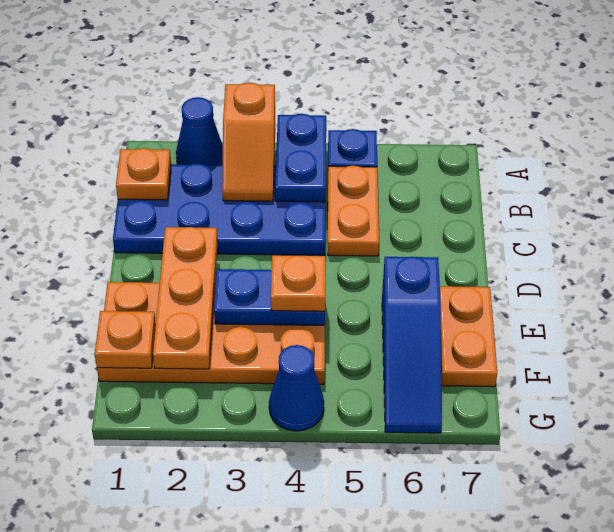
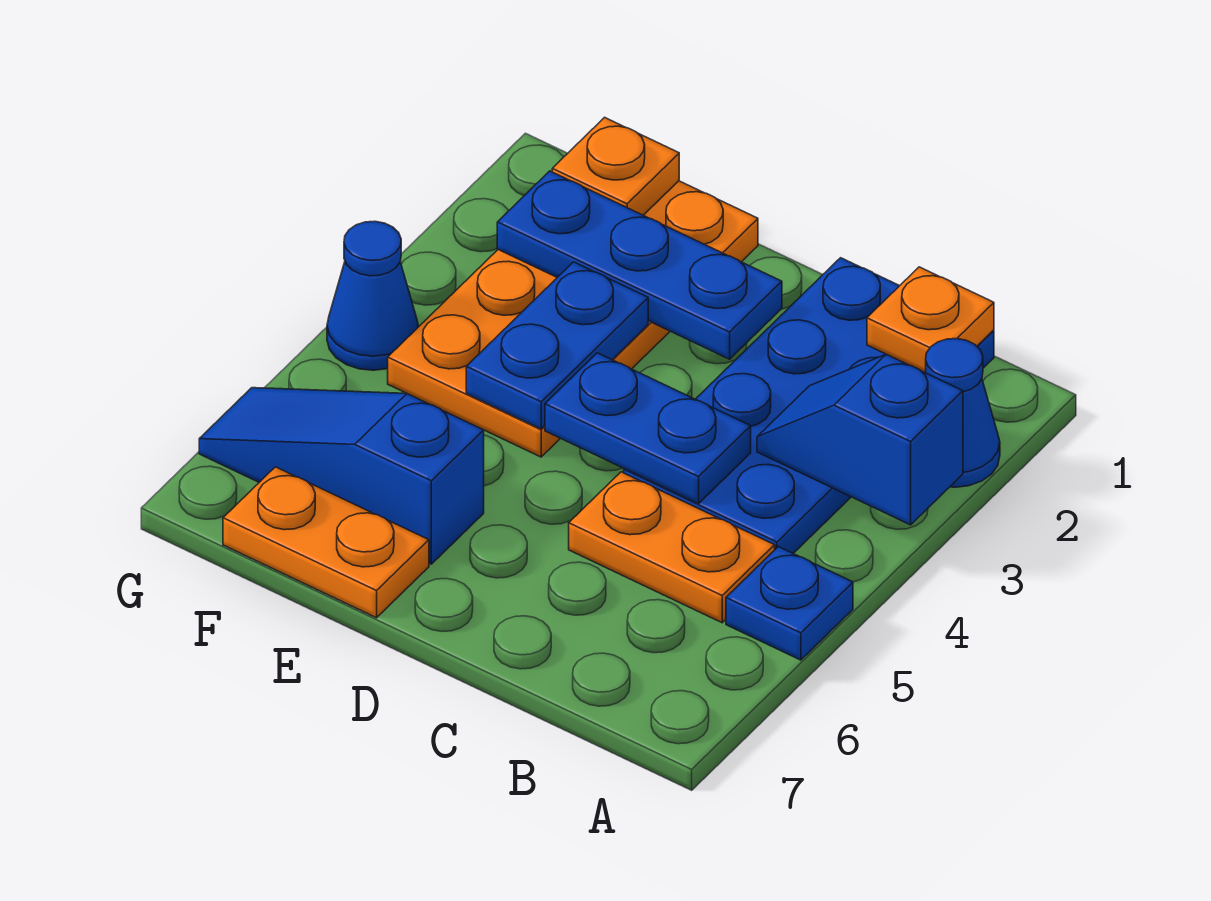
orange 1x2 slope [222,83,276,201] -> blue 1x2 slope [757,354,963,525]
blue 1x2 plate [275,114,326,202] -> blue 1x2 plate moved to [545,353,751,504]
orange 1x3 plate [153,227,218,369] -> blue 1x3 plate [497,171,782,359]
orange 1x1 plate [271,255,326,311] -> none

